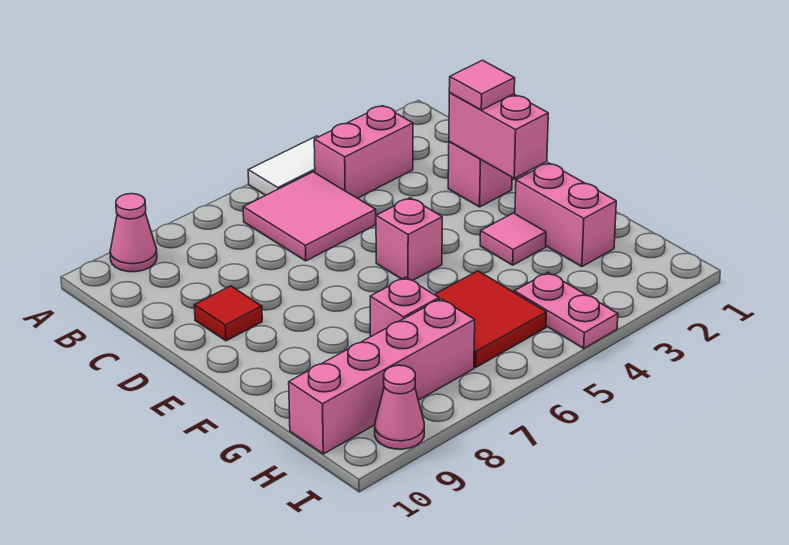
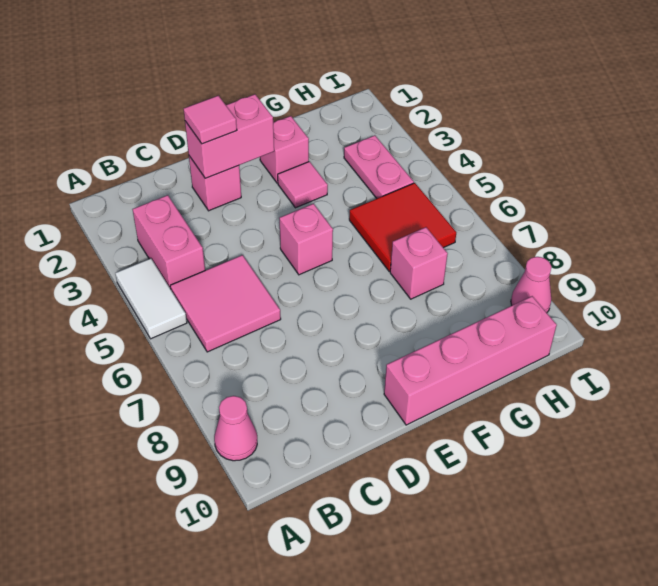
red 1x1 tile [194,286,262,341] -> none
pink 1x2 brick [515,163,616,267] -> pink 1x1 brick [260,116,309,183]
pink 1x2 plate [514,272,618,348] -> pink 1x2 plate turned to [344,135,414,198]
pink 1x4 brick [289,299,475,454] -> pink 1x4 brick turned to [384,296,557,425]

